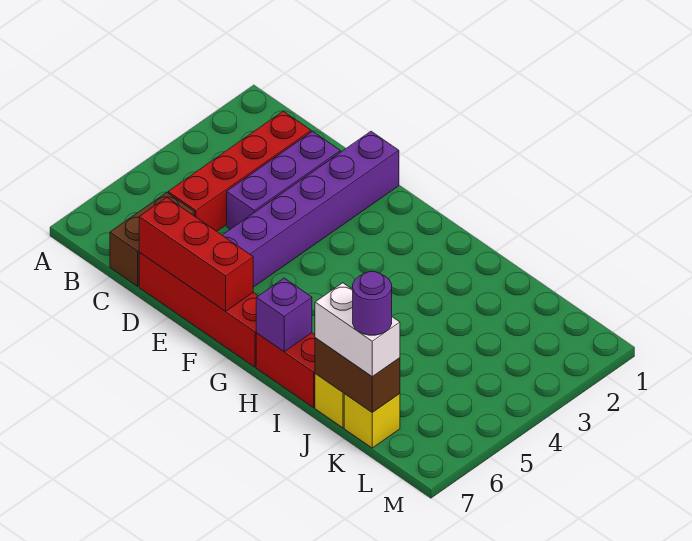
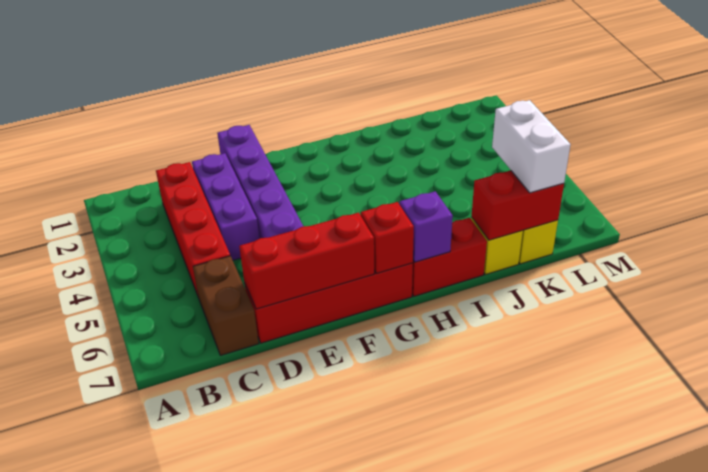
none -> red 1x1 brick [361,202,414,273]
brown 1x2 brick [315,338,400,412] -> red 1x2 brick [471,170,564,240]
white 1x2 brick [315,283,400,377] -> white 1x2 brick turned to [492,100,571,193]
purple 1x1 round brick [353,272,392,335] -> none

